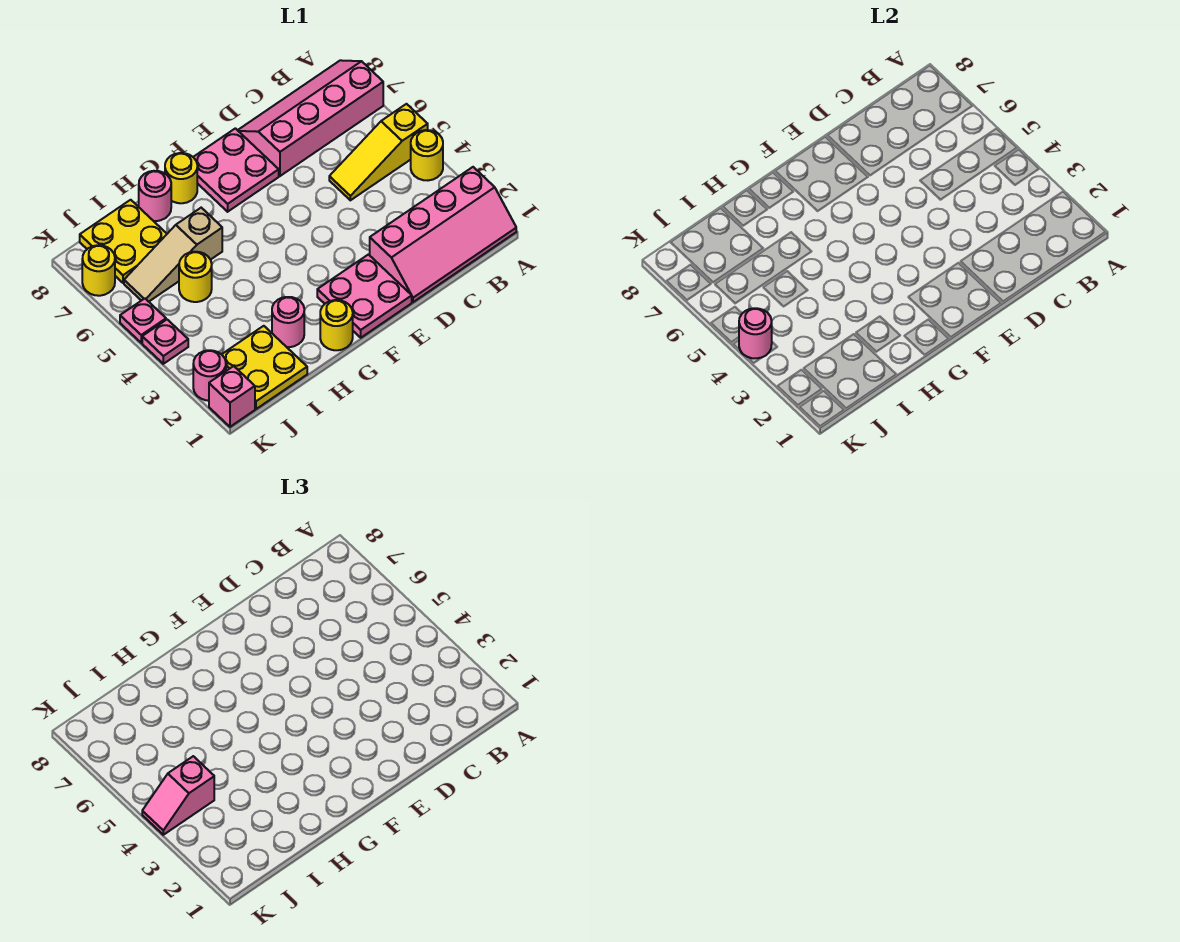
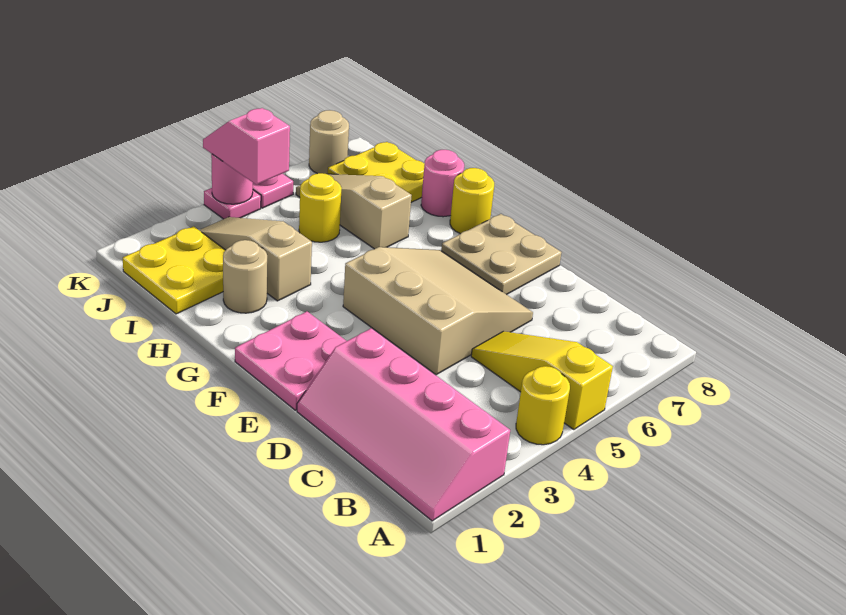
pink 2x4 slope [238,60,383,176] -> none
none -> tan 3x3 slope [343,247,533,375]
pink 2x2 plate [193,128,279,212] -> tan 2x2 plate [441,214,562,295]
yellow 1x1 round brick [320,300,353,350] -> none
pink 1x1 round brick [272,297,304,347] -> tan 1x1 round brick [223,240,267,313]
none -> tan 1x3 slope [199,217,312,301]
pink 1x1 brick [209,366,255,427] -> none
pink 1x1 round brick [193,350,226,401] -> none
yellow 1x1 round brick [82,245,115,296] -> tan 1x1 round brick [309,110,349,174]

